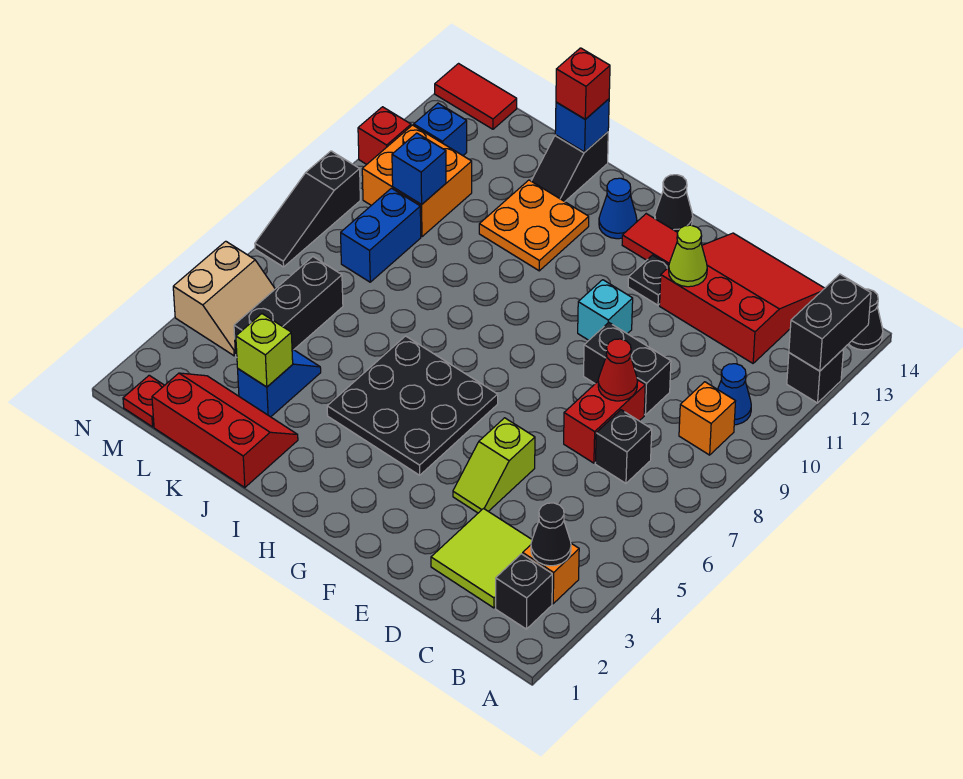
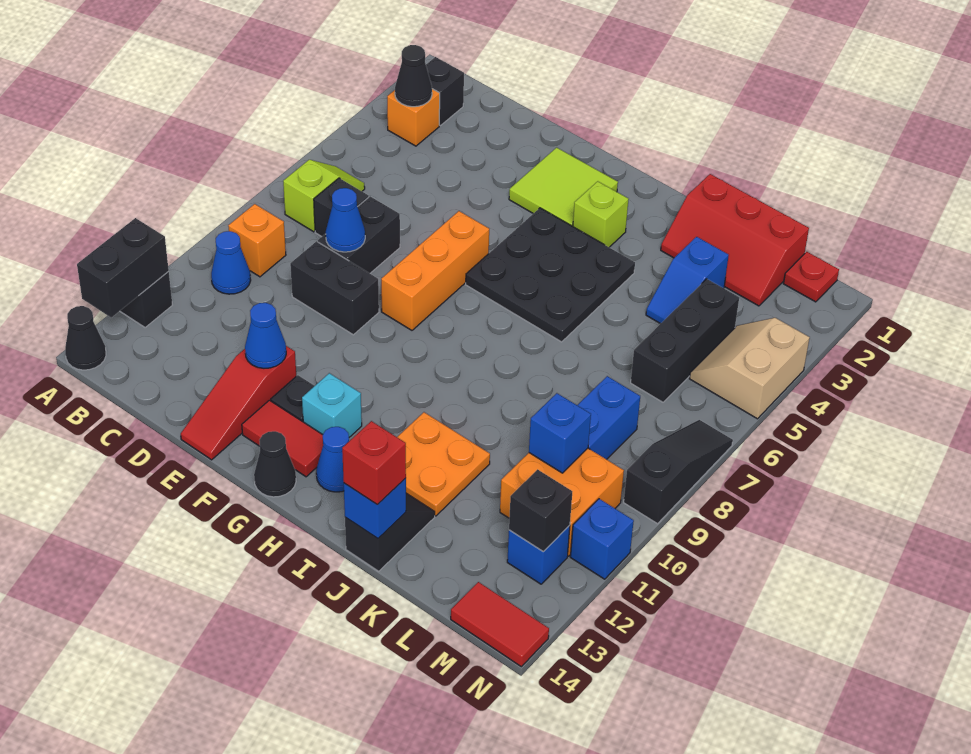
lime 2x2 tile [431,509,532,608] -> lime 2x2 tile moved to [509,148,618,226]
red 3x3 slope [660,233,825,363] -> red 1x3 slope [181,346,296,460]
red 1x2 brick [564,380,645,463] -> black 1x2 brick [318,196,400,273]
red 1x1 cone [598,339,637,401] -> blue 1x1 cone [326,188,365,252]
lime 1x2 slope [453,418,535,513] -> lime 1x2 slope moved to [283,160,365,232]
lime 1x1 cone [669,225,707,287] -> blue 1x1 cone [245,303,286,368]
none -> orange 1x3 brick [381,211,489,330]
cyan 1x1 brick [578,280,633,340] -> cyan 1x1 brick moved to [302,373,362,437]
lime 1x1 brick [236,314,293,387] -> lime 1x1 brick moved to [573,181,629,247]
none -> black 1x1 brick [509,469,572,552]
red 1x1 brick [358,107,411,164] -> blue 1x1 brick [570,499,634,579]

